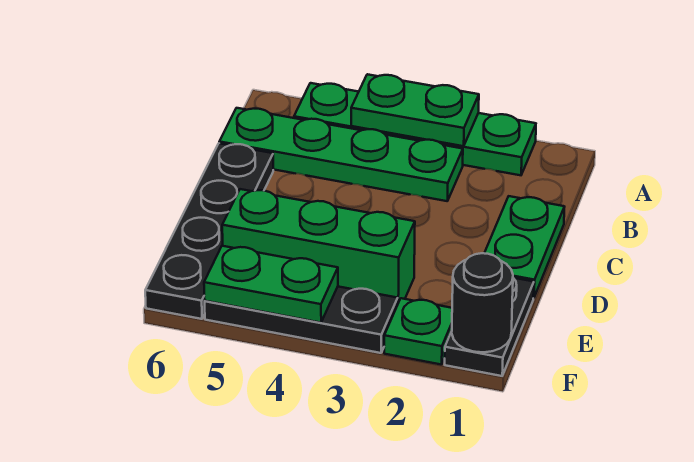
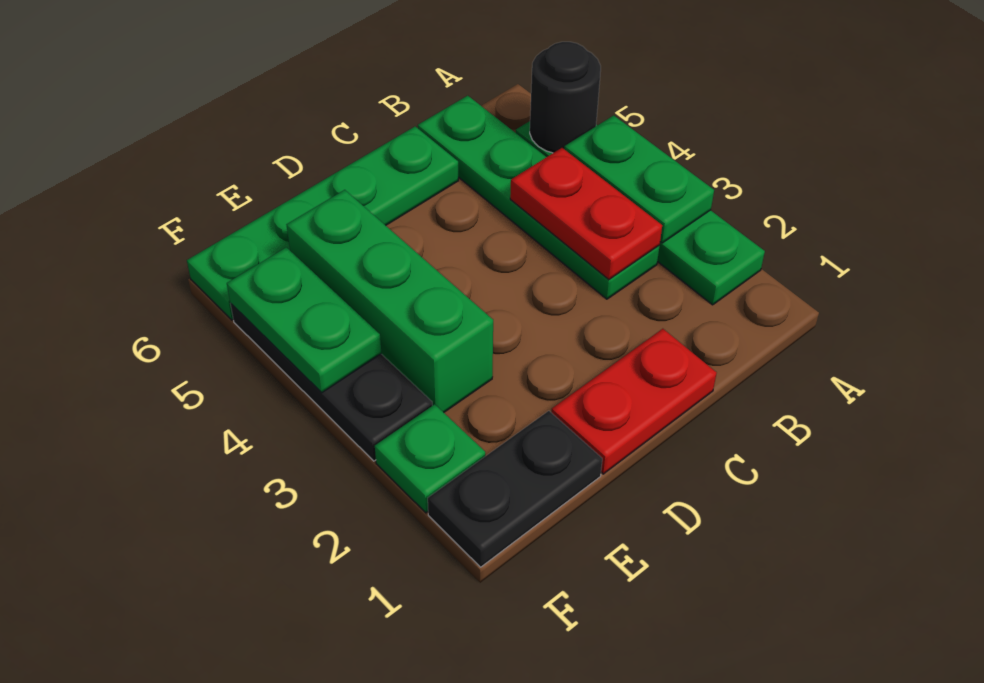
none -> red 1x2 plate [510,148,662,280]
green 1x2 plate [484,196,564,298] -> red 1x2 plate [552,329,717,474]
black 1x4 plate [145,143,273,319] -> green 1x4 plate [187,126,458,320]
black 1x1 round brick [452,253,513,352] -> black 1x1 round brick moved to [530,42,601,153]

